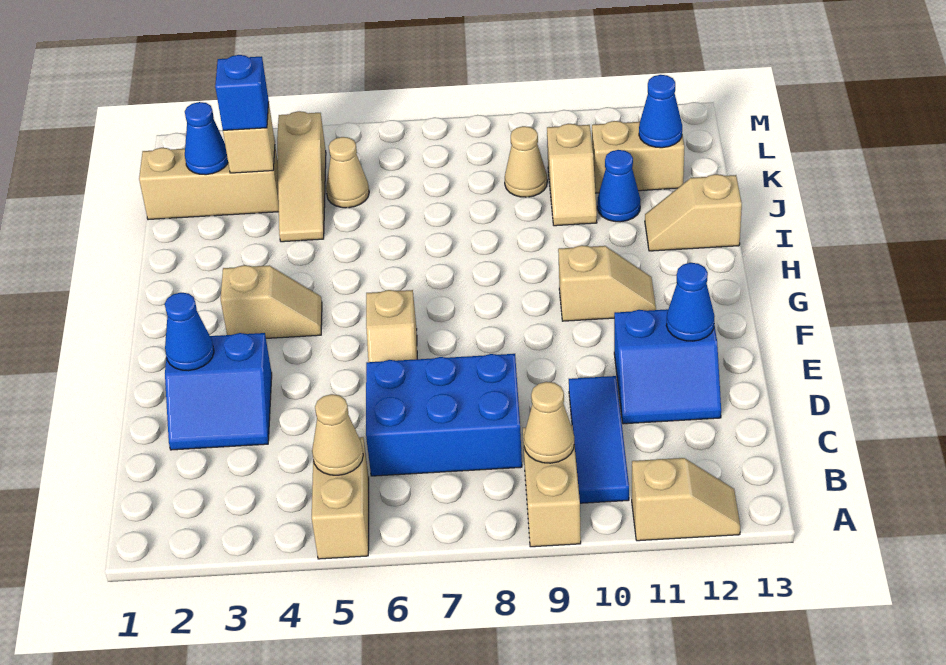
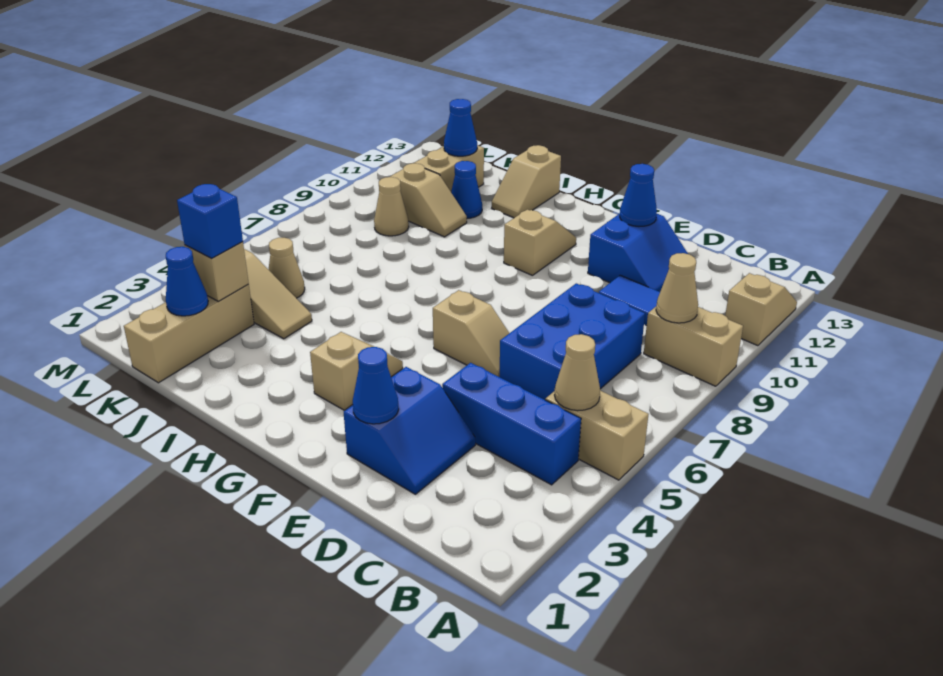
none -> blue 1x3 brick [442,363,581,485]

